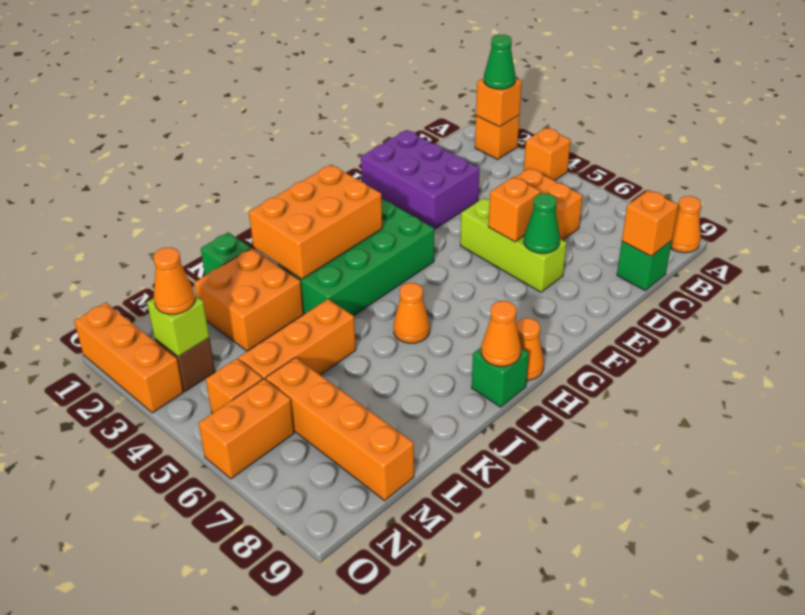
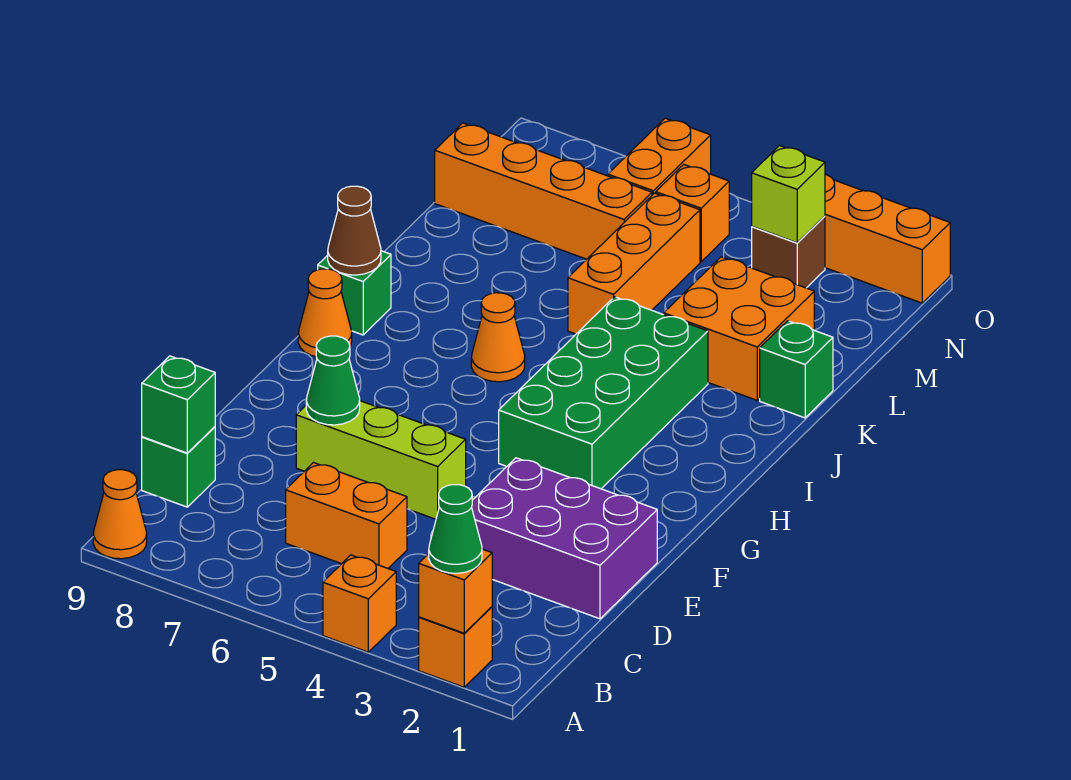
orange 1x1 brick [622,190,678,256] -> green 1x1 brick [142,356,215,453]
orange 1x1 brick [488,177,541,242] -> none
orange 2x3 brick [249,165,382,279] -> none
orange 1x1 cone [481,301,521,366] -> brown 1x1 cone [328,186,381,275]
orange 1x1 cone [153,248,195,314] -> none

